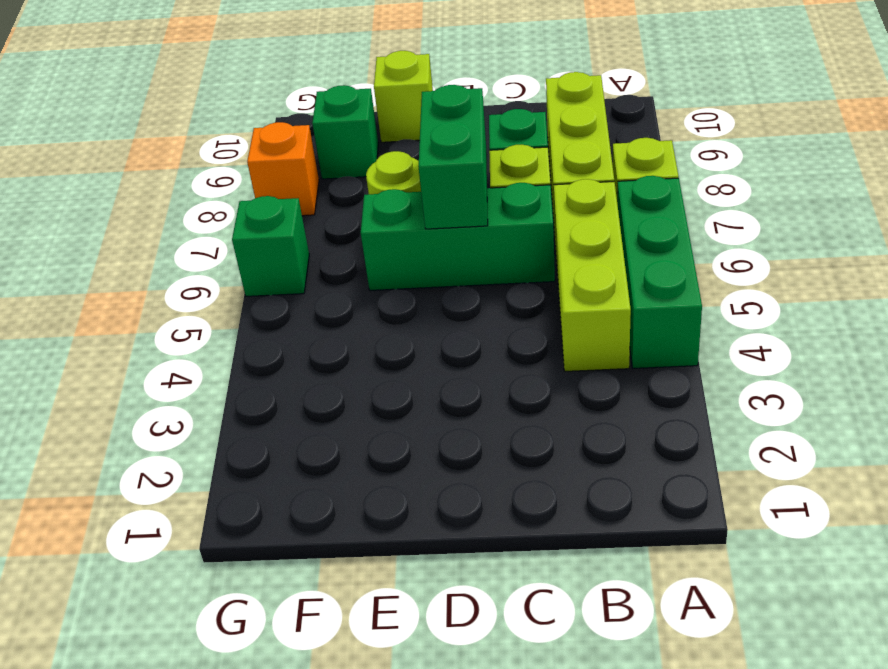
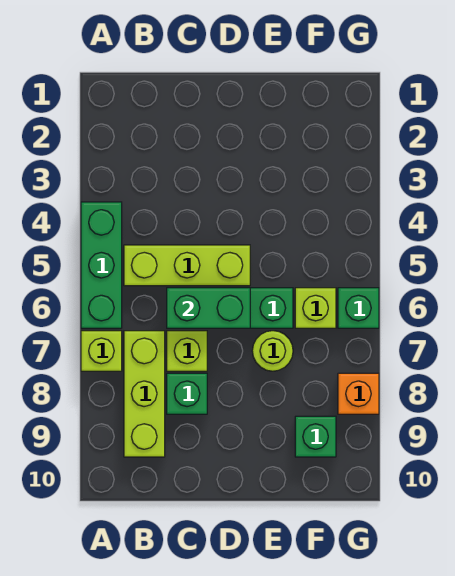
lime 1x3 brick [554,179,631,371] -> lime 1x3 brick turned to [124,245,250,286]
green 1x2 brick [418,85,488,229] -> green 1x2 brick turned to [167,288,250,328]
lime 1x1 brick [374,51,433,142] -> lime 1x1 brick moved to [295,288,336,328]

